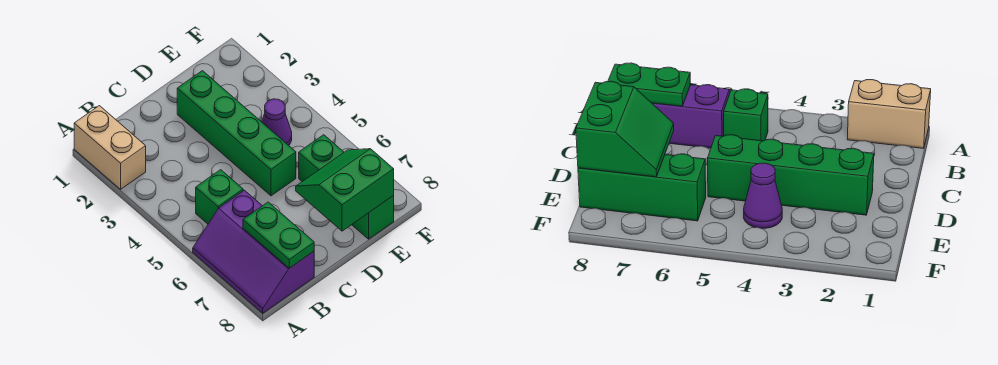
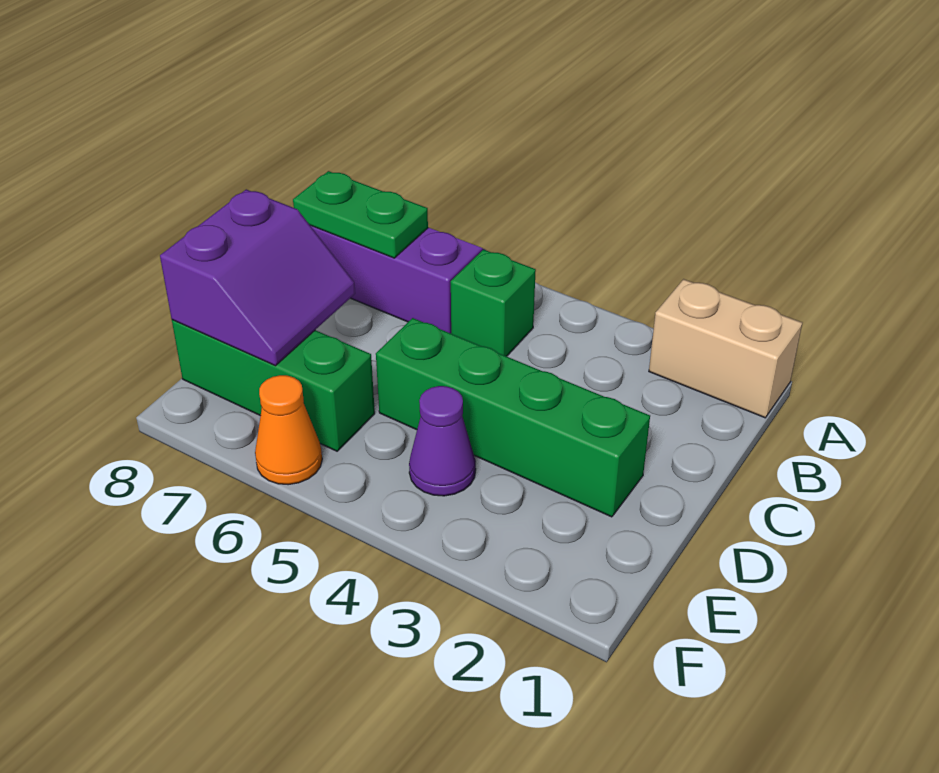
green 2x2 slope [296,149,394,231] -> purple 2x2 slope [160,189,355,366]
none -> orange 1x1 cone [255,375,322,485]

